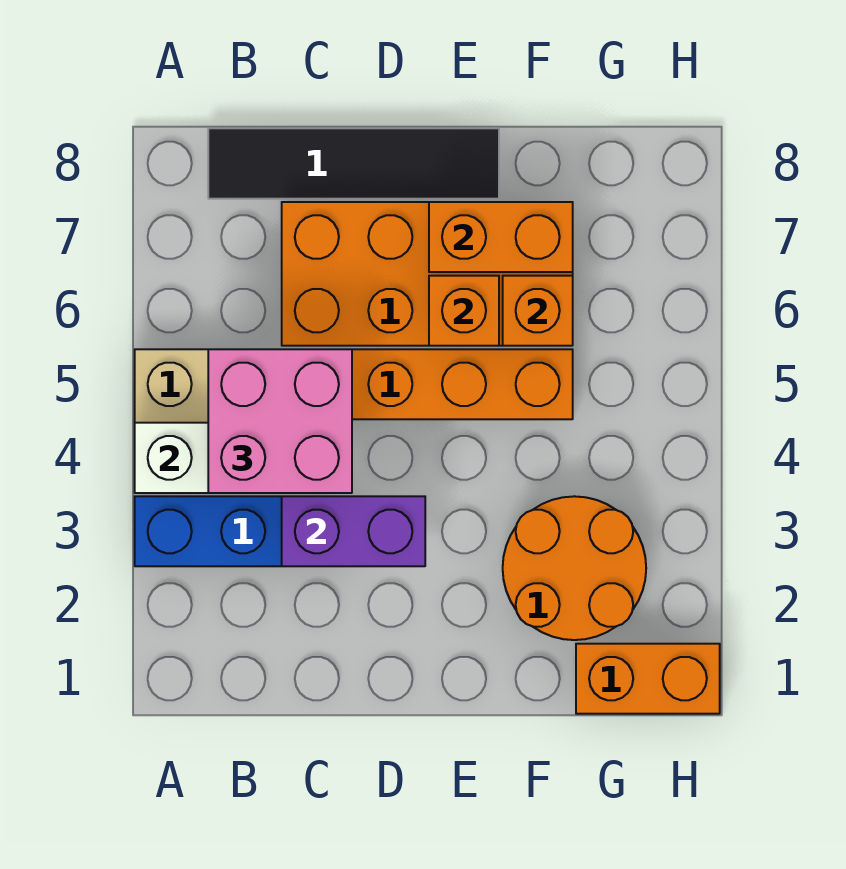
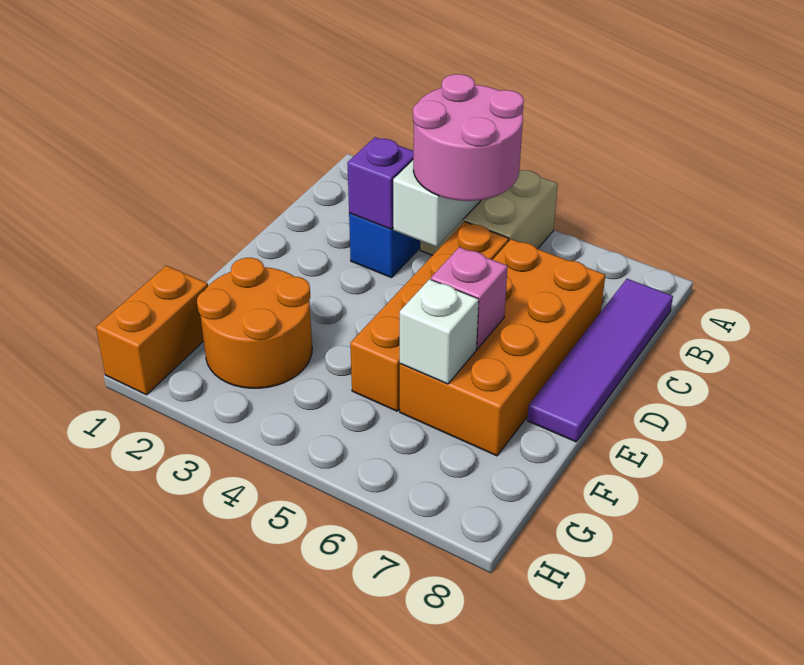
pink 2x2 brick [208,349,352,493] -> pink 2x2 round brick [413,74,524,201]
black 1x4 tile [208,128,499,199] -> purple 1x4 tile [527,279,673,442]
purple 1x2 brick [282,496,425,566] -> purple 1x1 brick [347,137,413,229]
orange 1x1 brick [429,276,499,346] -> pink 1x1 brick [431,247,508,349]
orange 1x2 brick [429,202,573,272] -> none
orange 1x1 brick [503,276,573,346] -> white 1x1 brick [400,279,479,384]

